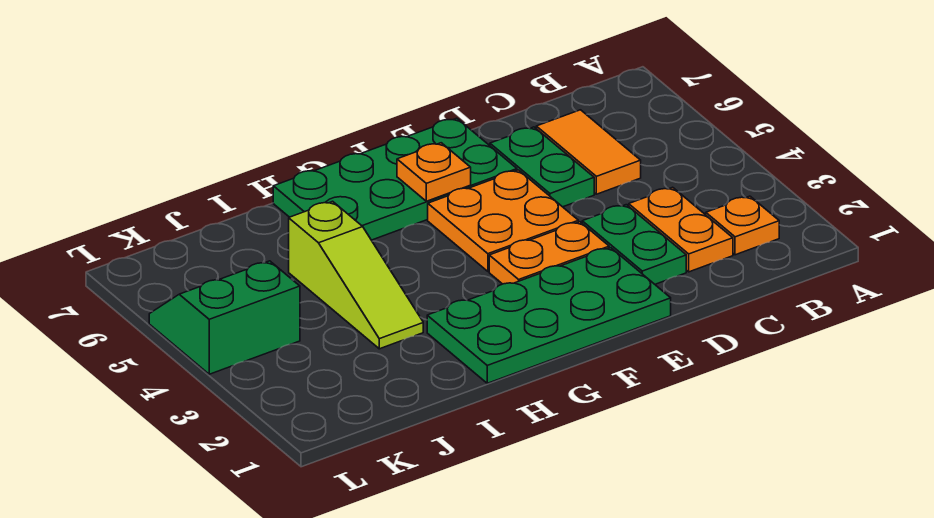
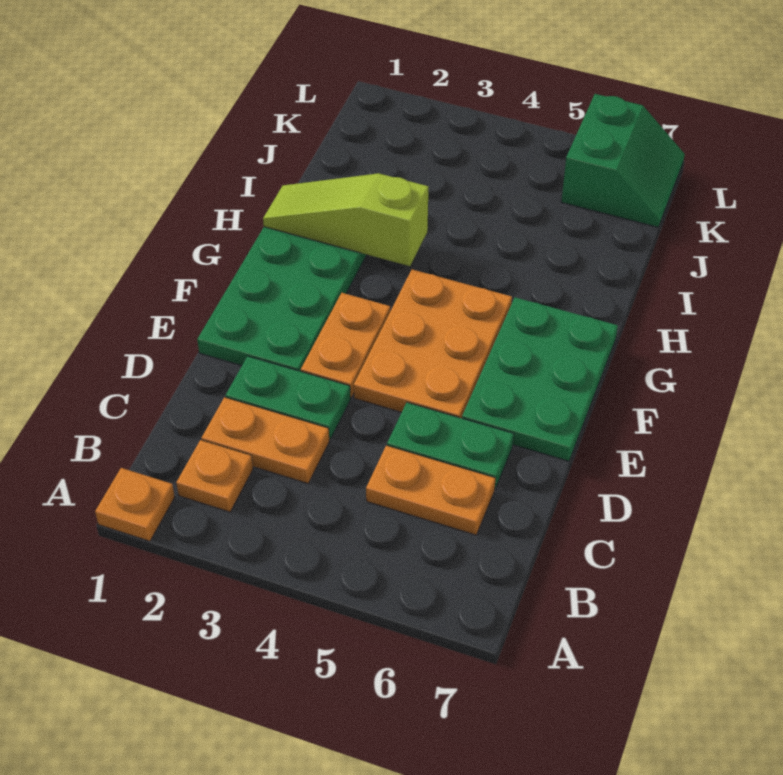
orange 1x2 tile [536,110,641,194] -> orange 1x2 plate [366,445,496,535]
orange 2x2 plate [428,170,578,271] -> orange 2x3 plate [354,269,512,418]
green 2x4 plate [273,118,517,240] -> green 2x3 plate [462,297,618,461]
orange 1x1 plate [397,143,471,201] -> orange 1x1 plate moved to [95,468,175,541]
lime 1x3 slope [289,201,423,349] -> lime 1x3 slope moved to [263,173,429,266]
green 2x2 slope [149,261,300,374] -> green 2x2 slope moved to [561,94,685,227]

